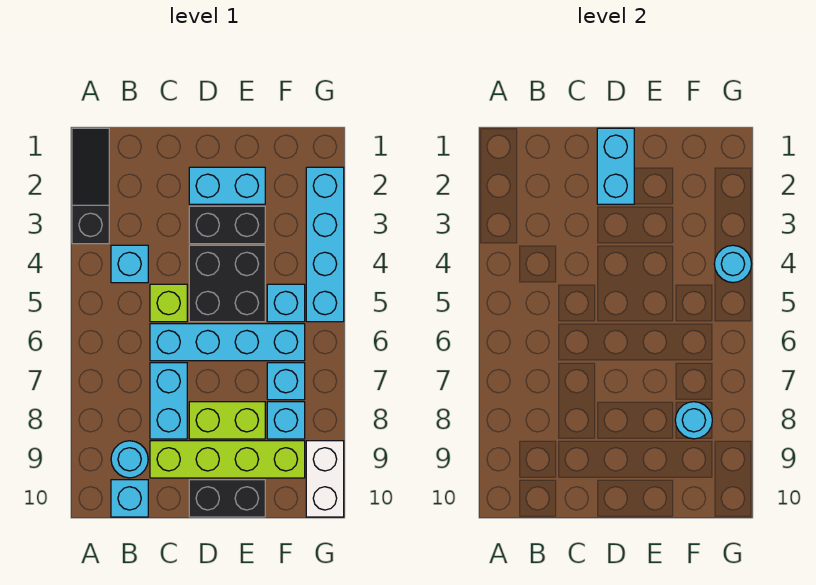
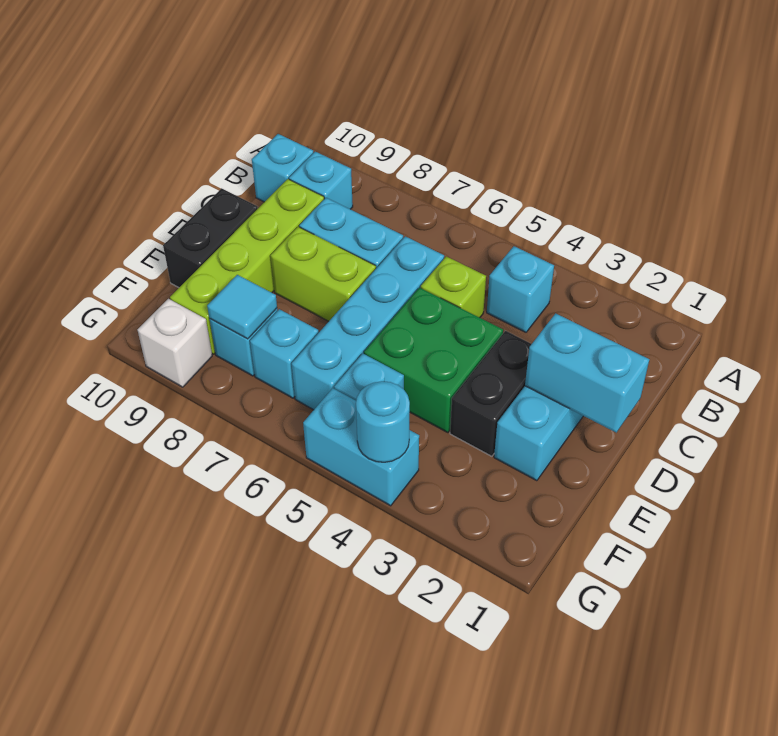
black 1x3 slope [72,128,109,244] -> none
cyan 1x1 round brick [111,441,148,478] -> cyan 1x1 brick [289,152,353,209]
black 2x2 brick [189,245,265,322] -> green 2x2 brick [364,288,503,433]
lime 1x2 brick [189,402,265,439] -> lime 1x2 brick turned to [270,227,376,321]
cyan 1x1 round brick [675,402,712,439] -> cyan 1x1 tile [207,275,277,339]
cyan 1x4 brick [306,167,344,322] -> cyan 1x2 brick [303,388,419,506]
white 1x2 brick [306,441,344,517] -> white 1x1 brick [137,299,212,387]

